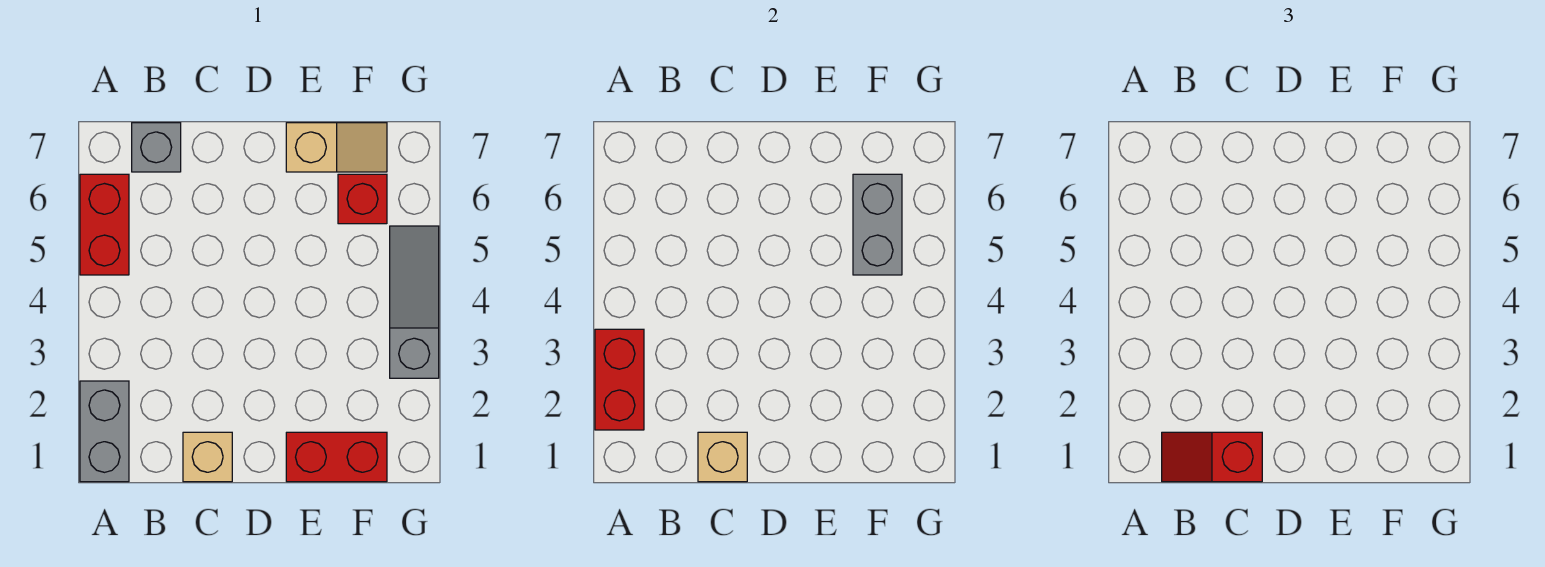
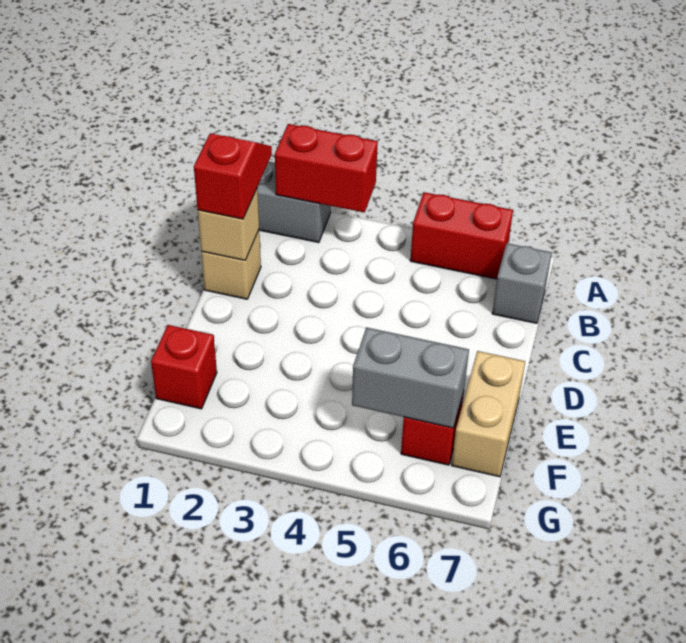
red 1x2 brick [286,432,387,482] -> red 1x1 brick [151,325,217,409]
tan 1x2 slope [286,123,387,172] -> tan 1x2 brick [452,351,525,477]
grey 1x3 slope [390,226,439,378] -> none

